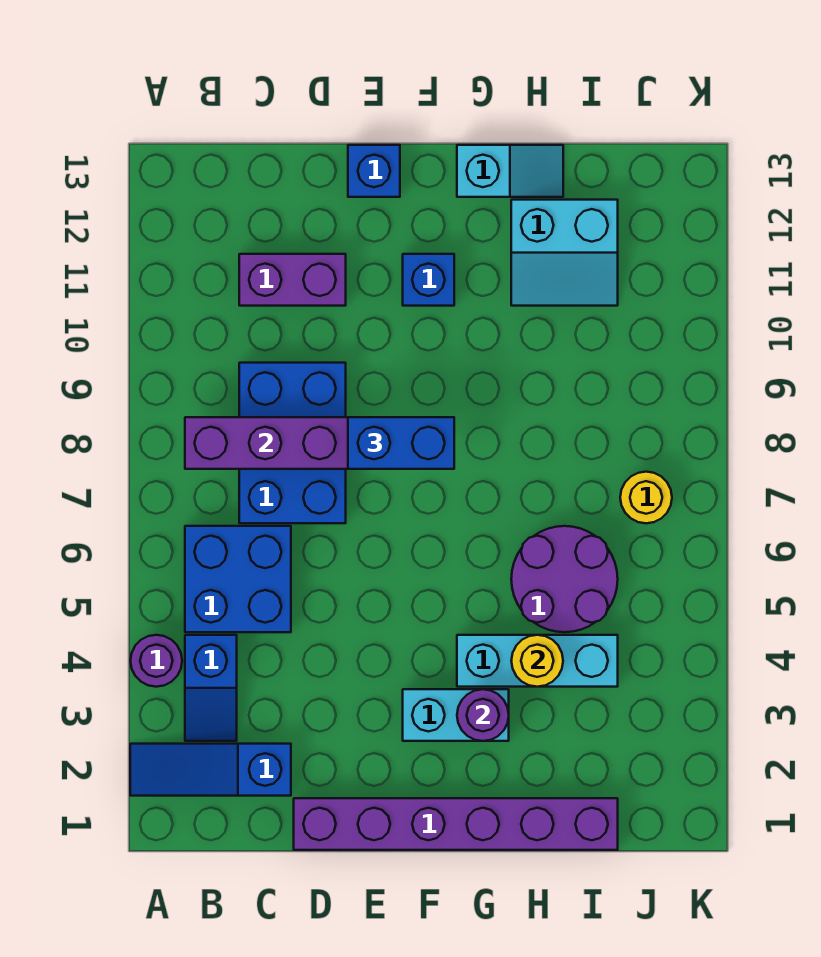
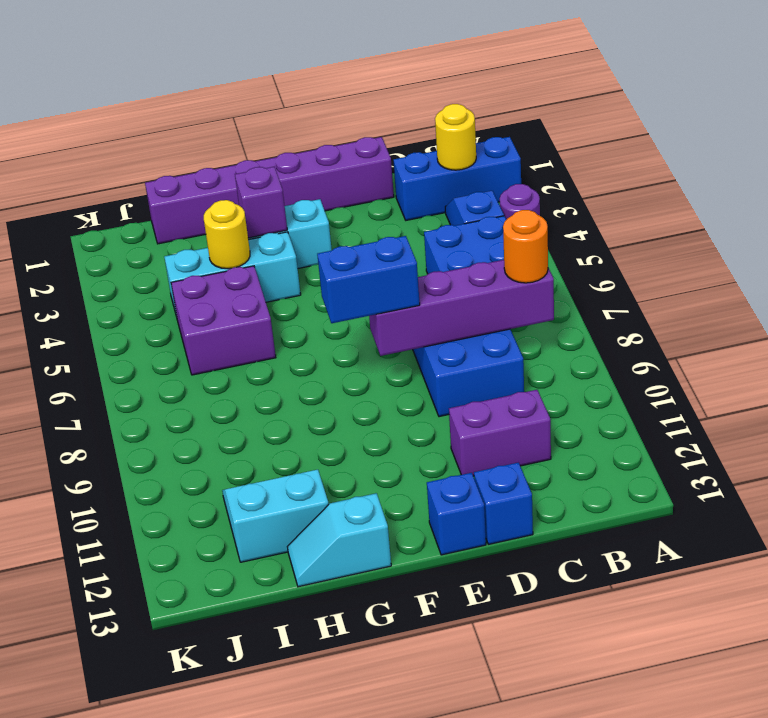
blue 1x3 slope [130,744,291,796] -> blue 1x3 brick [393,137,521,220]
none -> orange 1x1 round brick [503,210,548,283]
blue 1x1 brick [403,254,454,306] -> blue 1x1 brick moved to [474,463,533,544]
purple 1x1 round brick [457,689,509,741] -> purple 1x1 brick [235,167,287,238]
purple 2x2 round brick [511,526,618,632] -> purple 2x2 brick [171,266,276,375]
yellow 1x1 round brick [620,472,672,523] -> yellow 1x1 round brick moved to [435,104,476,170]

